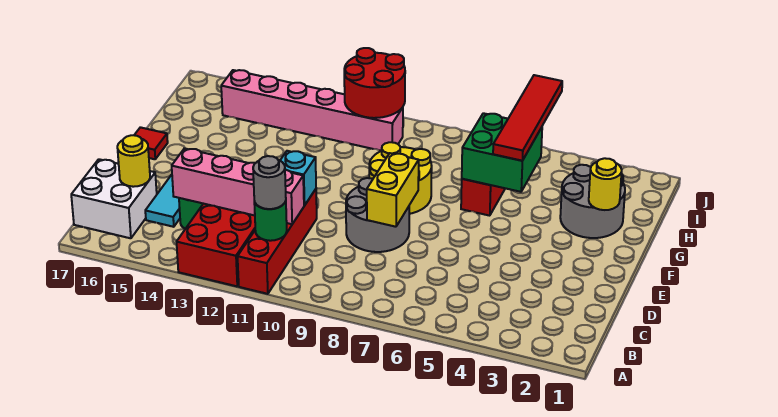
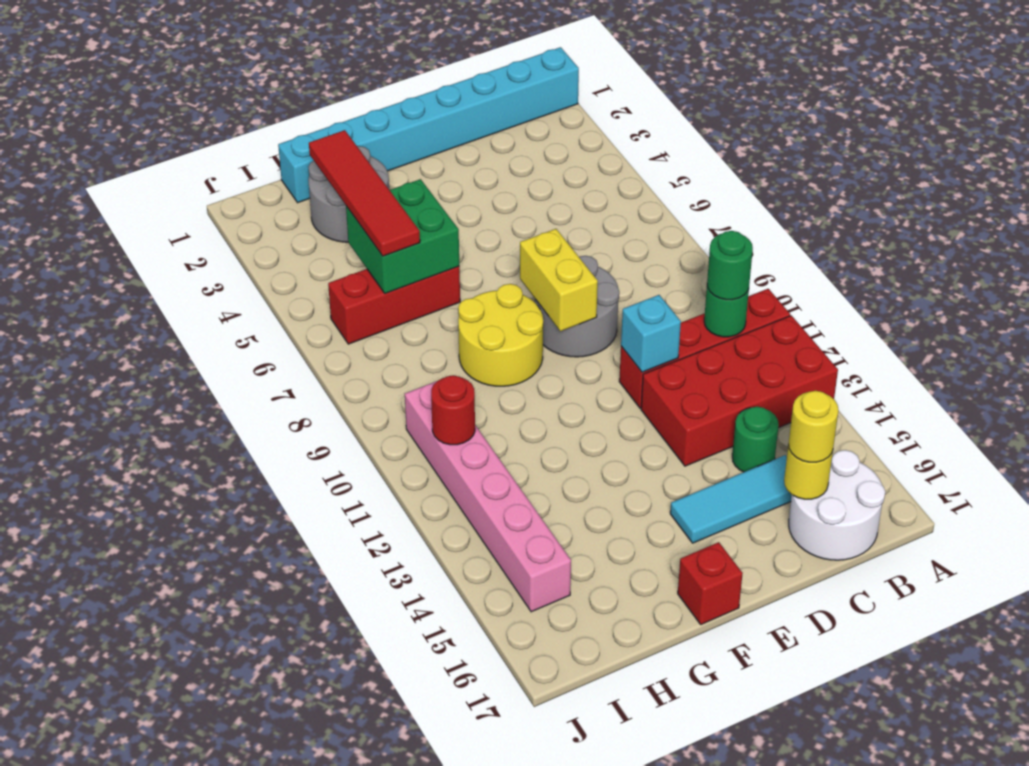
none -> cyan 1x8 brick [278,47,579,203]
grey 1x1 round brick [253,156,286,209] -> green 1x1 round brick [707,231,753,300]
white 2x2 brick [71,159,157,238] -> white 2x2 round brick [789,450,885,560]
pink 1x4 brick [172,148,304,224] -> none
yellow 1x2 brick [367,153,419,227] -> yellow 1x2 brick turned to [520,229,598,331]
red 1x1 tile [135,127,168,159] -> red 1x1 brick [678,542,743,624]
yellow 1x1 round brick [589,158,622,210] -> yellow 1x1 round brick moved to [789,391,838,462]
red 1x4 tile [493,75,562,161] -> red 1x4 tile turned to [309,130,420,256]
red 2x2 round brick [344,48,405,118] -> red 1x1 round brick [431,375,475,445]

